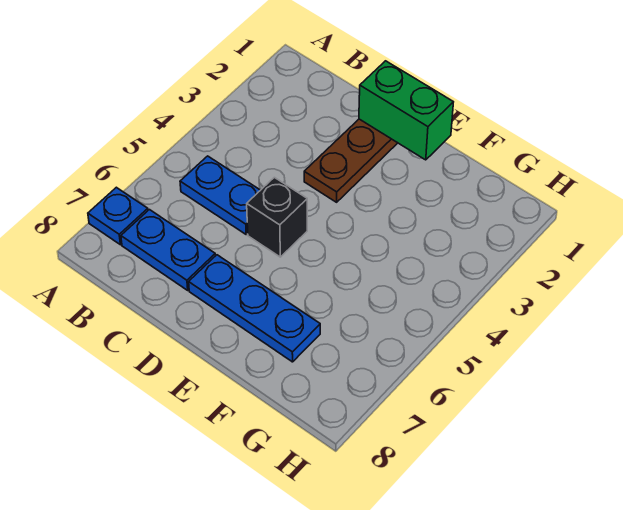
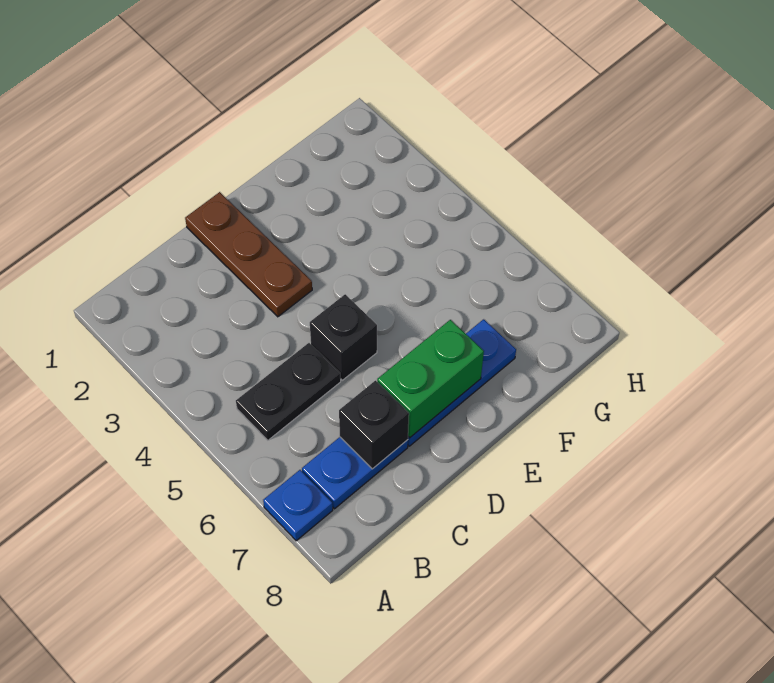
blue 1x2 plate [180,156,260,234] -> black 1x2 plate [236,343,341,440]
none -> black 1x1 brick [339,381,409,469]
green 1x2 brick [359,61,453,160] -> green 1x2 brick moved to [377,320,484,438]

